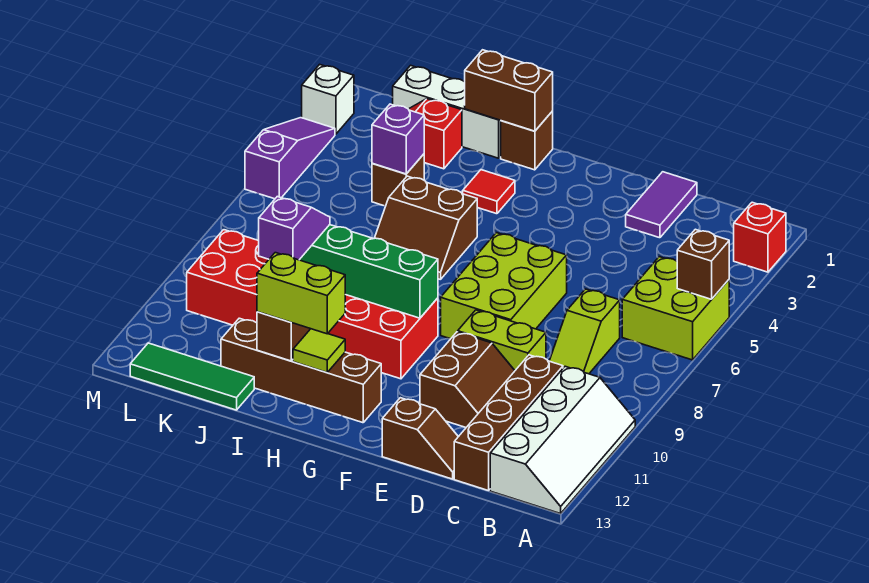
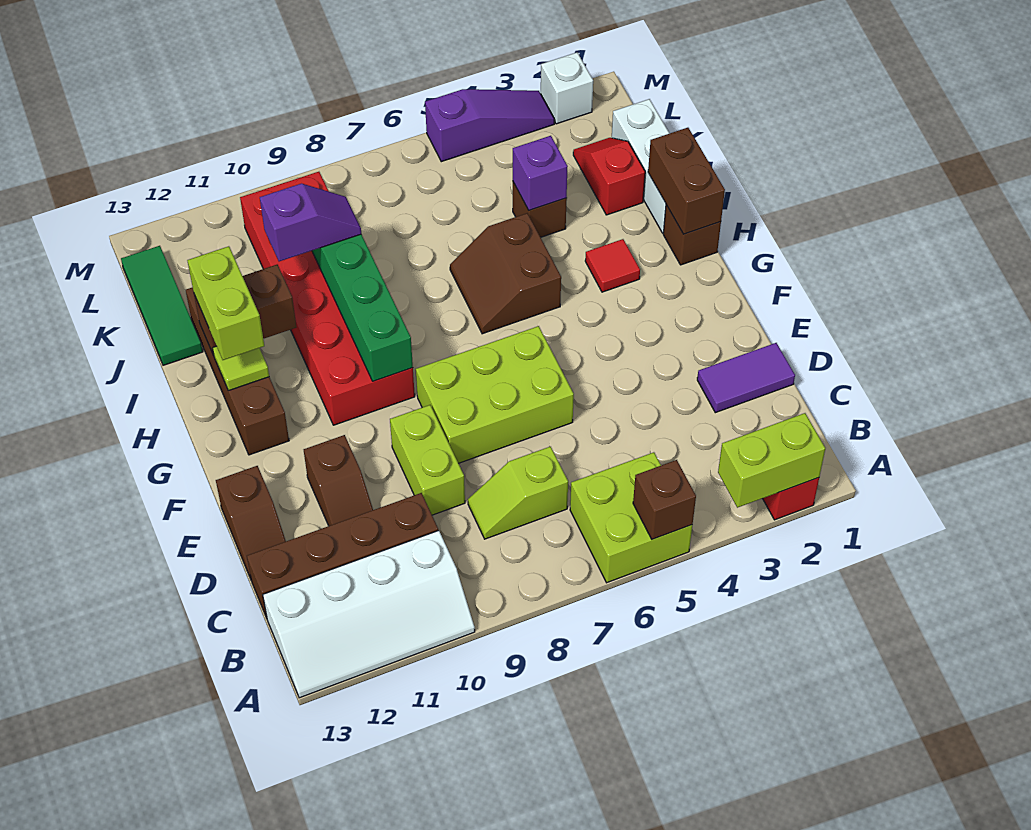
none -> lime 1x2 brick [718,413,825,508]
brown 2x2 slope [420,332,515,427] -> brown 1x2 slope [304,435,373,526]

